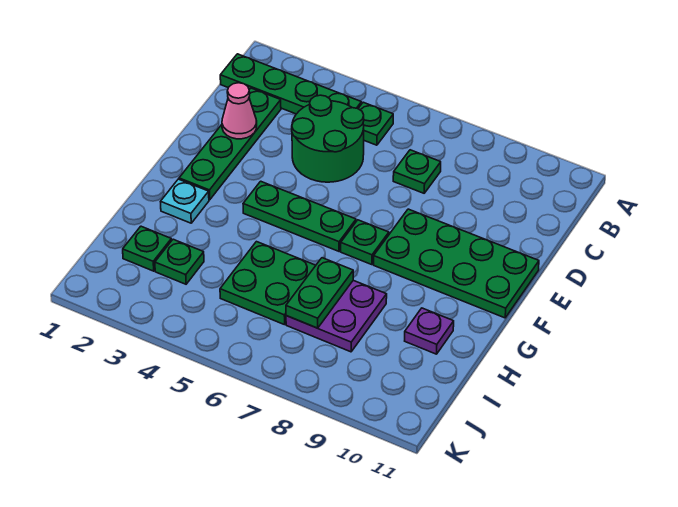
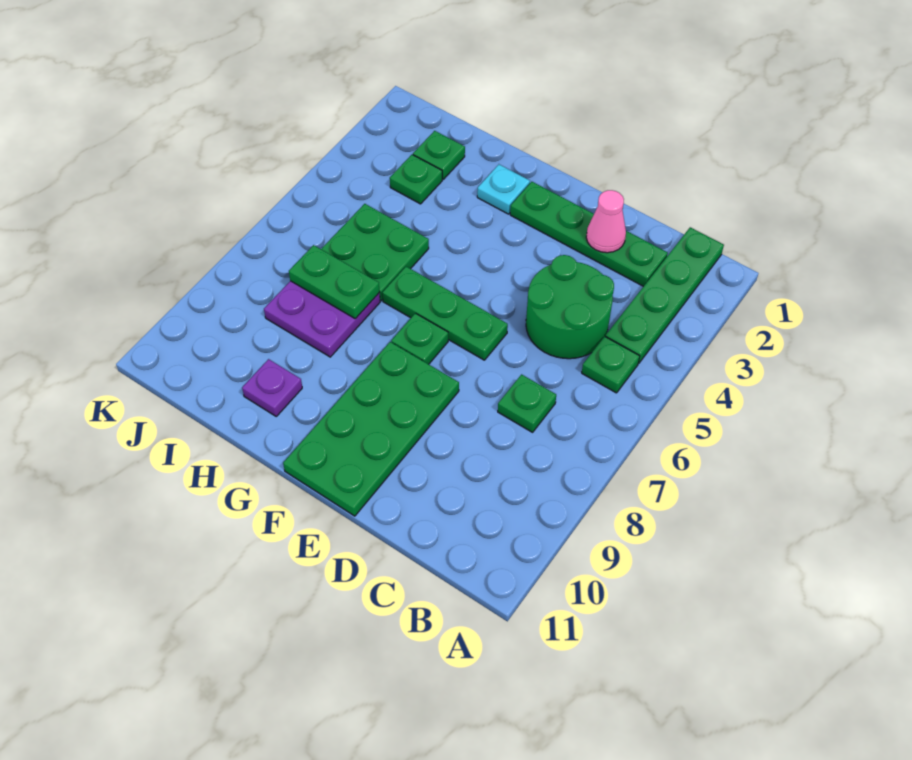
green 1x3 plate [243,181,356,251] -> green 1x3 plate turned to [382,267,508,360]

